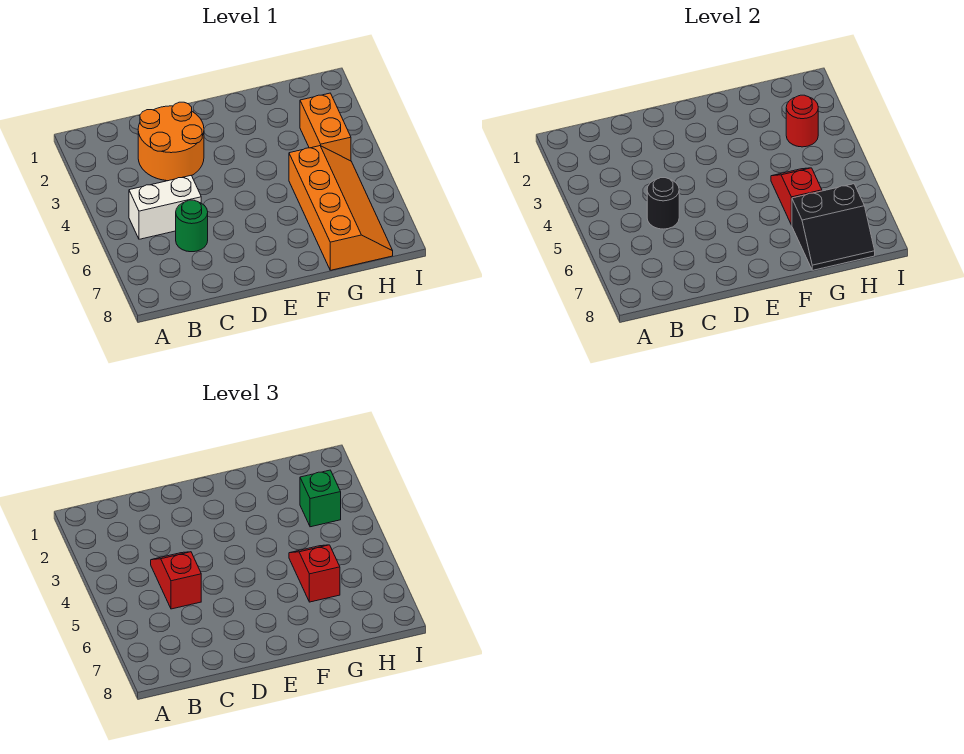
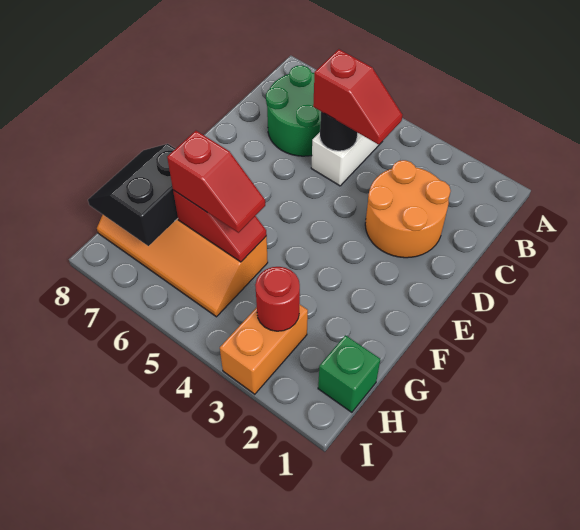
green 1x1 round brick [176,200,208,252] -> green 2x2 round brick [266,65,321,156]
orange 1x2 brick [300,93,351,161] -> orange 1x2 brick turned to [220,304,308,394]
green 1x1 brick [300,470,341,527] -> green 1x1 brick moved to [318,335,380,412]

